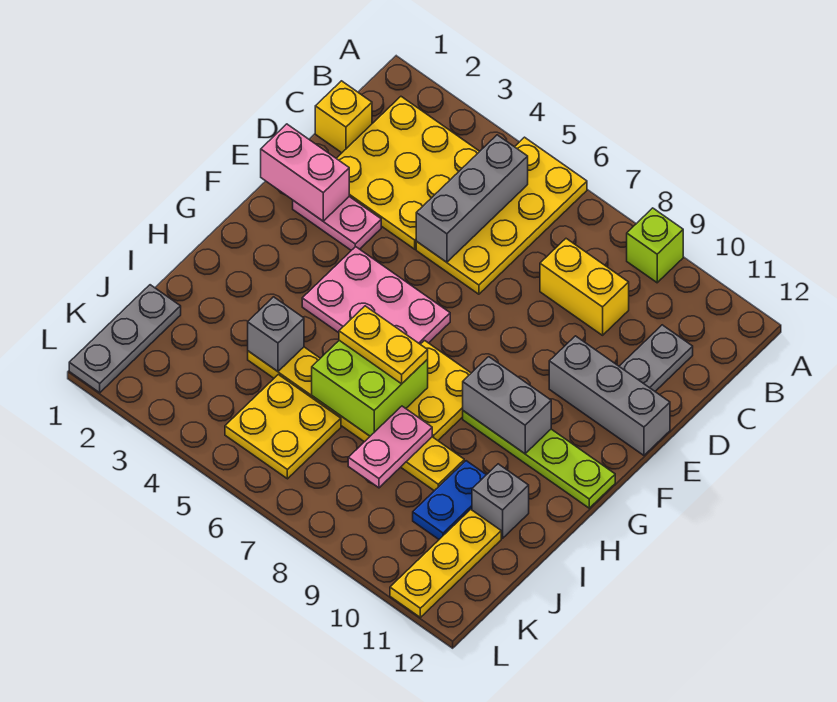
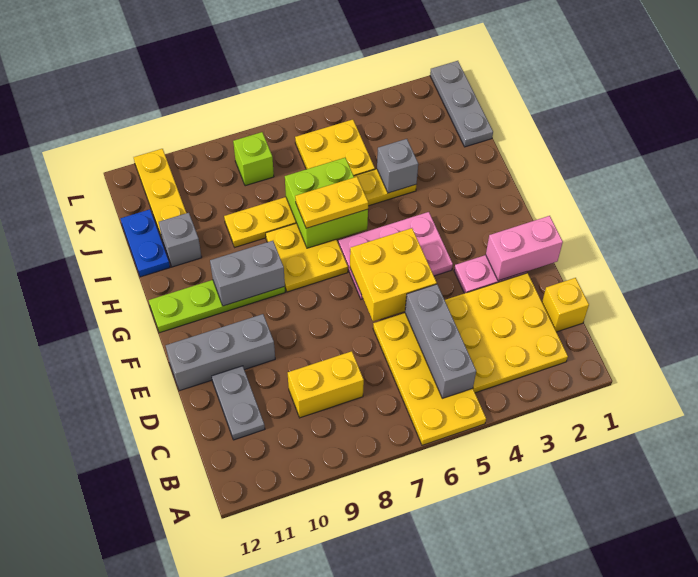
lime 1x1 brick [627,208,683,283] -> lime 1x1 brick moved to [233,132,274,186]
none -> yellow 2x2 brick [350,228,437,321]
pink 1x2 plate [348,406,432,488] -> none
blue 1x2 plate [413,461,486,539] -> blue 1x2 plate moved to [121,209,170,277]

